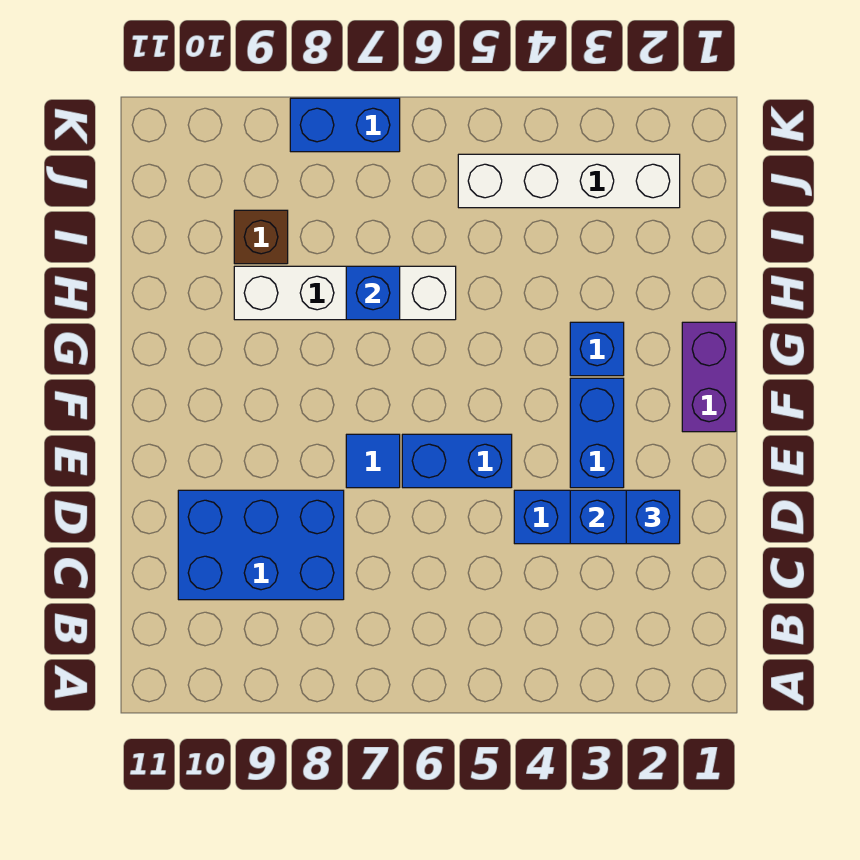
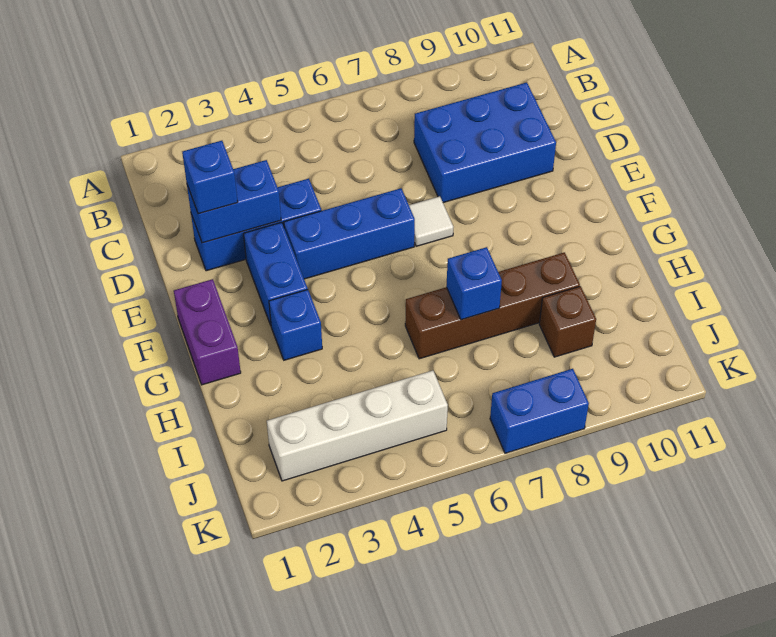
blue 1x2 brick [402,434,512,488] -> blue 1x3 brick [284,188,415,279]
blue 1x1 tile [346,434,400,488] -> white 1x1 tile [409,196,453,246]
white 1x4 brick [234,266,456,320] -> brown 1x4 brick [405,252,580,359]

